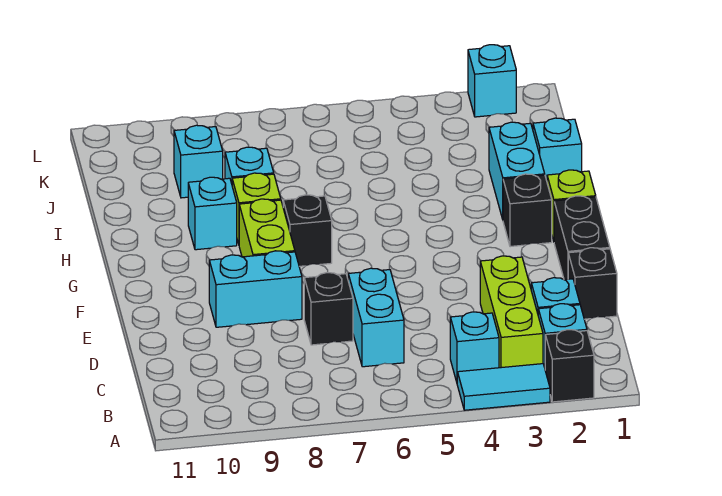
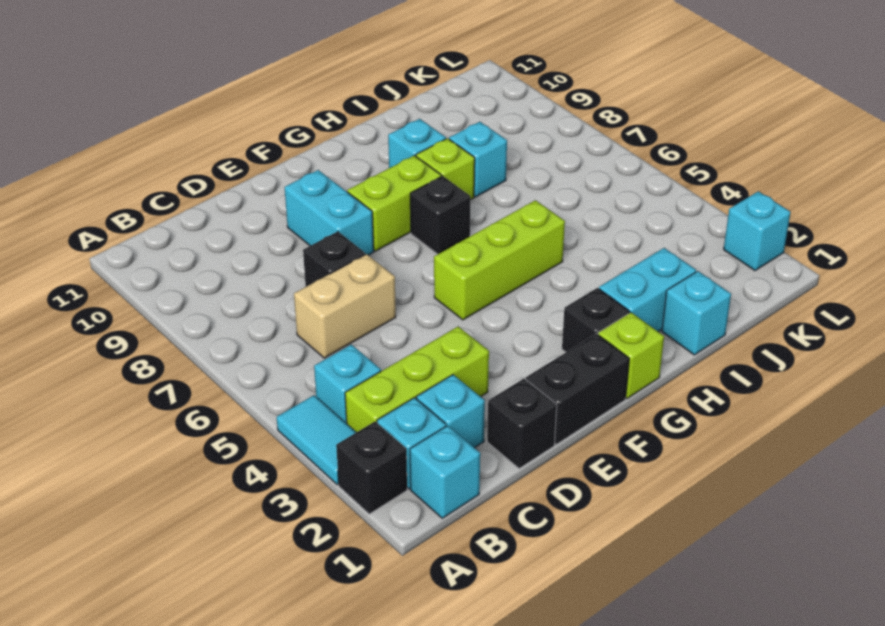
cyan 1x2 brick [348,268,404,367] -> tan 1x2 brick [294,254,396,358]
none -> lime 1x3 brick [434,200,565,320]
cyan 1x1 brick [174,125,223,198] -> cyan 1x1 brick moved to [410,426,480,518]

